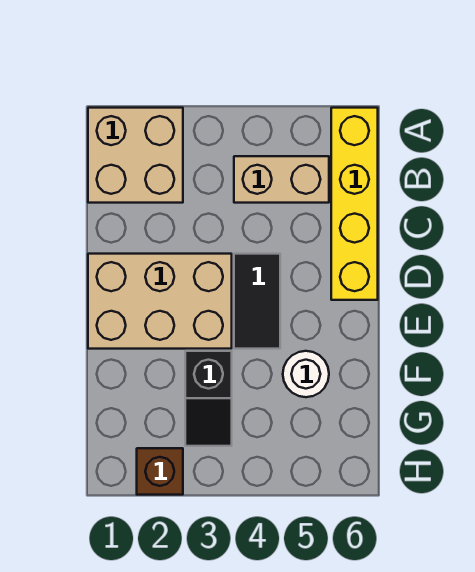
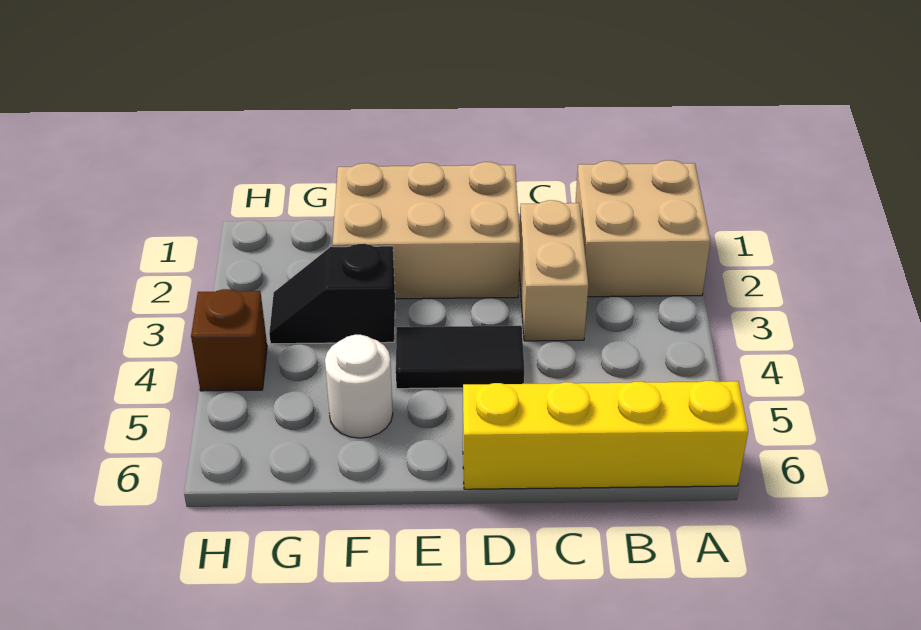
tan 1x2 brick [234,156,329,203] -> tan 1x2 brick moved to [519,200,588,341]
tan 2x3 brick [88,254,232,349] -> tan 2x3 brick turned to [332,162,520,299]
brown 1x1 brick [137,448,183,495] -> brown 1x1 brick moved to [191,289,267,391]

